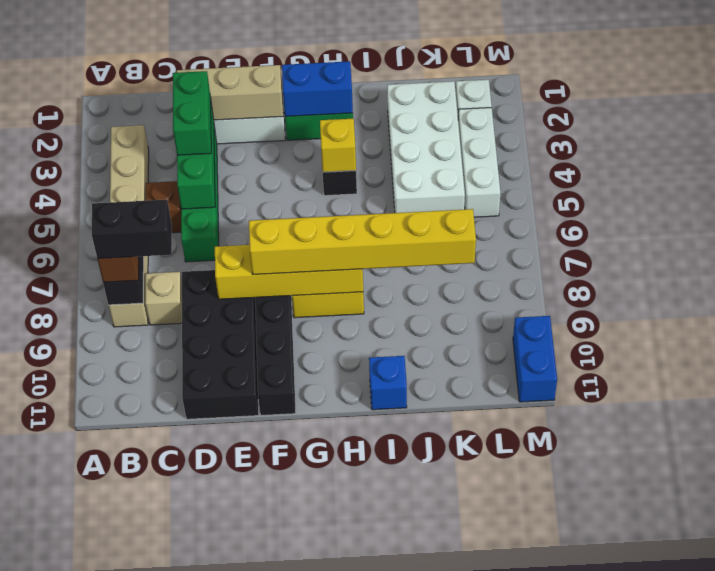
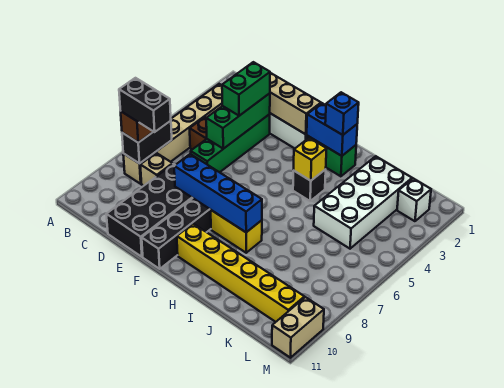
yellow 1x4 brick [215,245,363,299] -> blue 1x4 brick [174,154,262,232]
yellow 1x6 brick [249,209,476,275] -> yellow 1x6 brick moved to [177,224,304,322]
blue 1x1 brick [369,356,407,410] -> blue 1x1 brick moved to [325,92,359,135]
white 1x3 brick [458,108,500,217] -> none
blue 1x2 brick [513,316,557,402] -> tan 1x2 brick [272,297,324,358]

